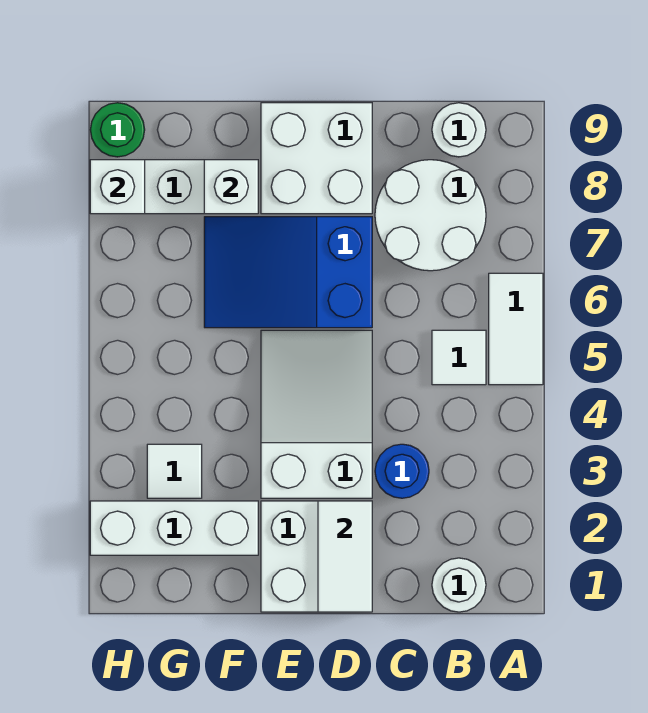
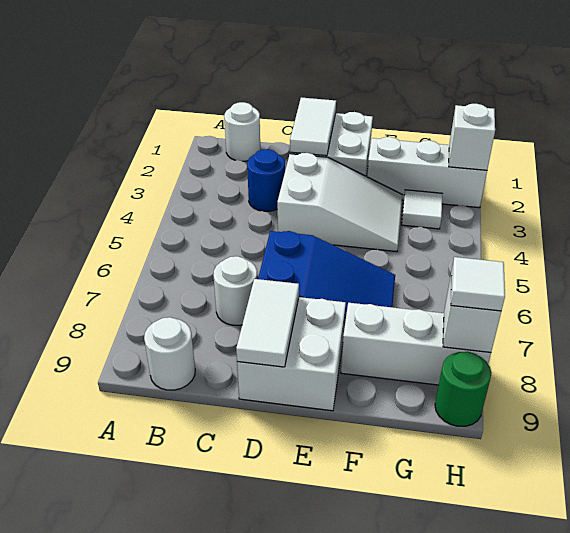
white 1x2 tile [489,273,543,385] -> white 1x2 tile moved to [236,279,299,367]
white 1x1 tile [432,330,486,385] -> white 1x1 tile moved to [451,257,505,311]
white 2x2 round brick [375,160,486,271] -> white 1x1 round brick [214,256,257,325]
white 2x3 slope [261,330,372,498] -> white 2x3 slope turned to [277,153,403,252]
white 1x1 brick [204,160,258,214] -> white 1x1 brick moved to [449,104,495,170]

